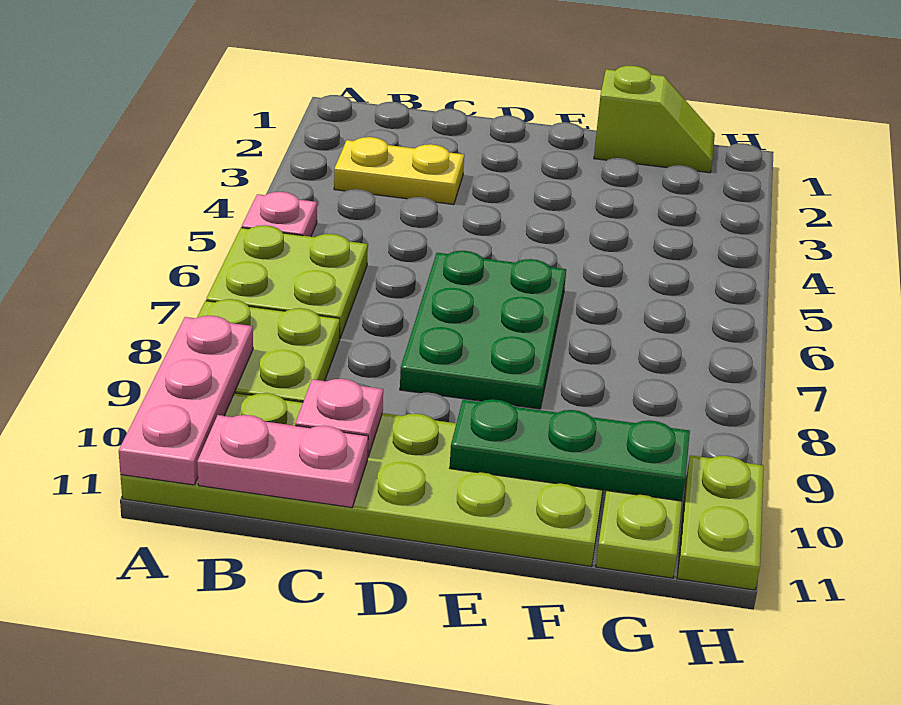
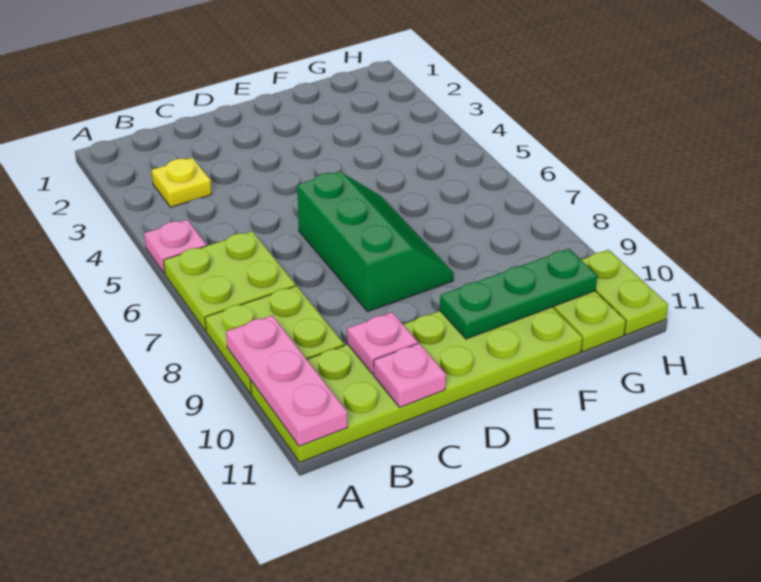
yellow 1x2 plate [334,137,464,205] -> yellow 1x1 plate [152,158,212,207]
pink 1x2 plate [197,415,368,508] -> pink 1x1 plate [374,343,446,407]
green 2x3 plate [400,251,566,409] -> green 2x3 slope [297,171,453,312]
lime 1x2 slope [594,66,715,173] -> none

